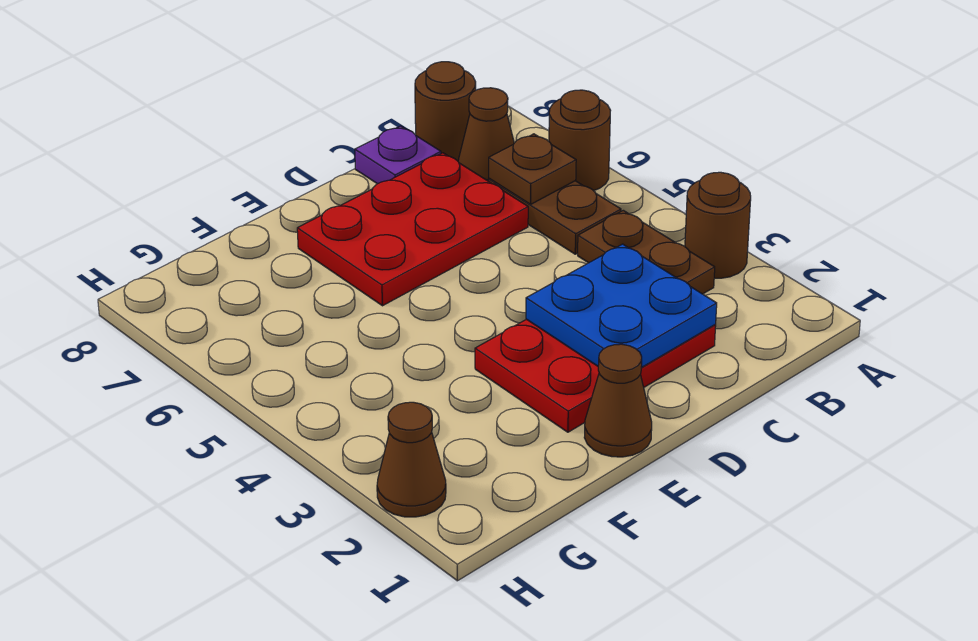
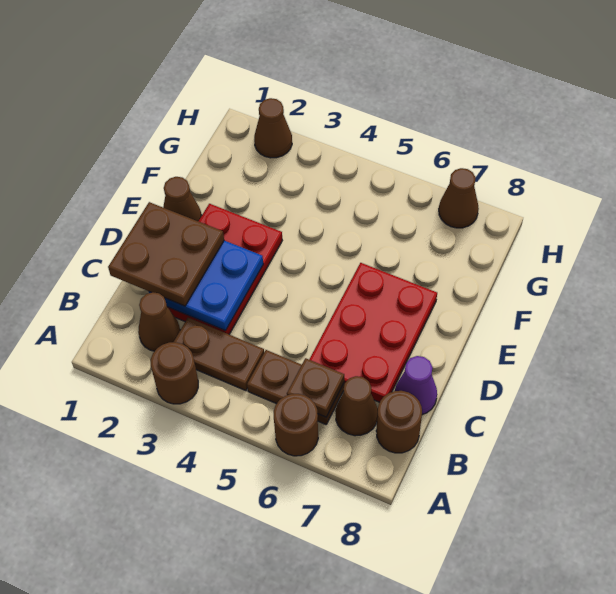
none -> brown 1x1 cone [138,292,180,351]
none -> brown 2x2 plate [108,202,224,306]
purple 1x1 plate [355,126,441,184] -> purple 1x1 cone [395,356,437,414]
none -> brown 1x1 cone [439,168,479,228]

